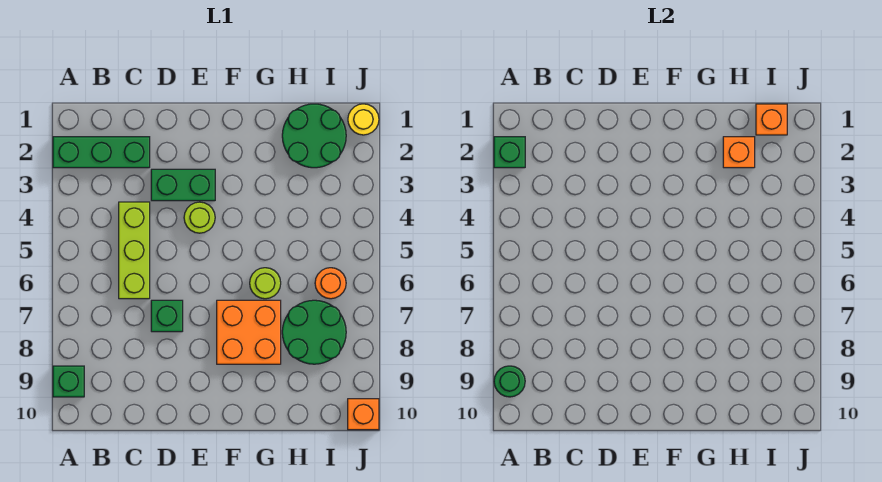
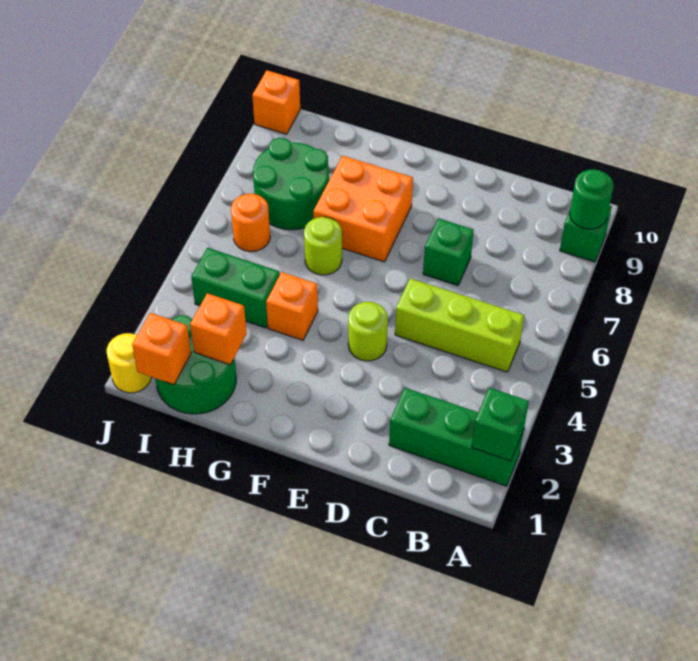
lime 1x3 brick [119,202,150,299] -> lime 1x3 brick turned to [395,278,524,372]
green 1x2 brick [151,169,215,201] -> green 1x2 brick moved to [191,248,280,328]
none -> orange 1x1 brick [266,272,318,340]

